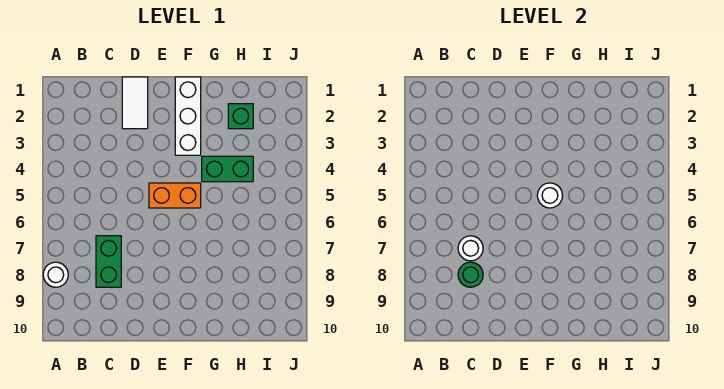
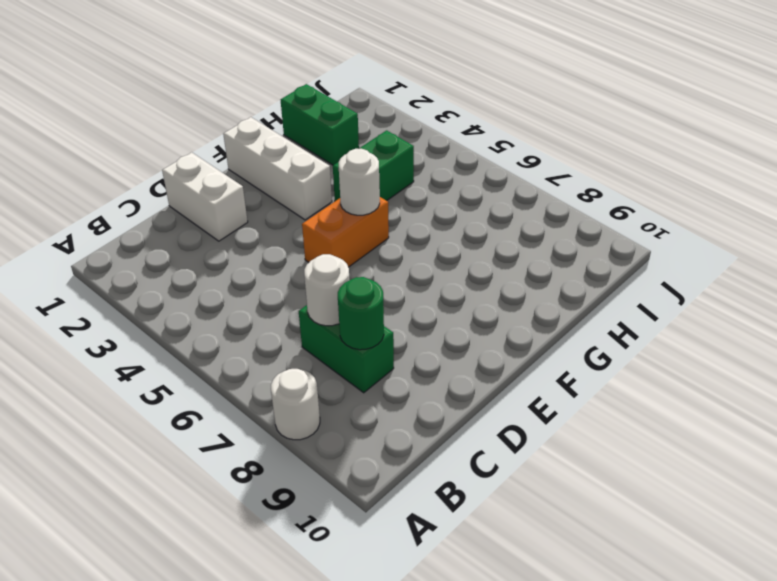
white 1x2 tile [122,77,148,129] -> white 1x2 brick [162,152,248,241]
green 1x1 brick [228,104,253,129] -> green 1x2 brick [281,84,359,165]

